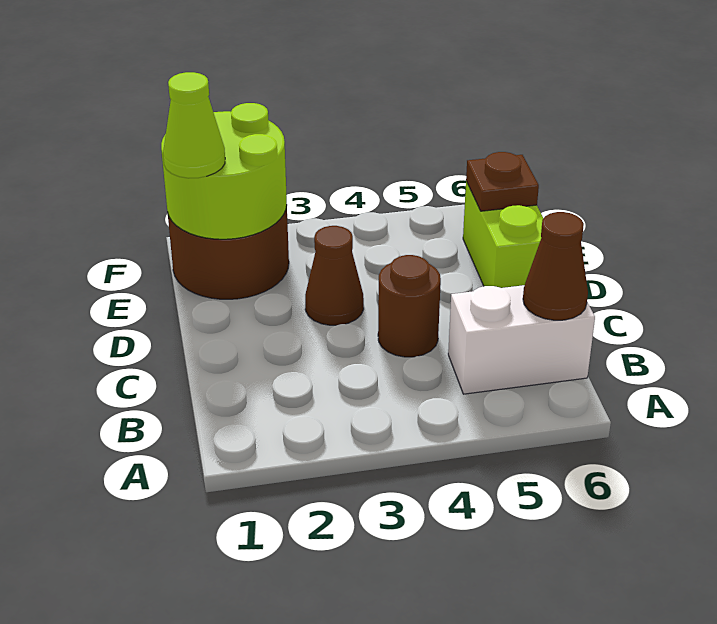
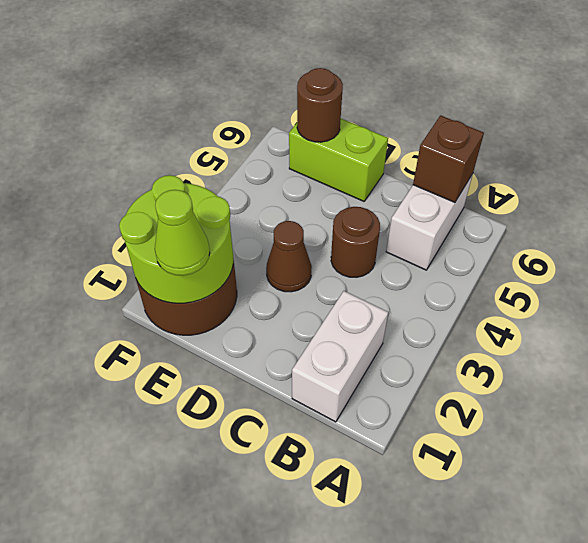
none -> white 1x2 brick [292,291,388,422]
brown 1x1 cone [523,212,588,320] -> brown 1x1 brick [413,116,484,202]
brown 1x1 plate [466,152,539,211] -> brown 1x1 round brick [297,68,343,142]

